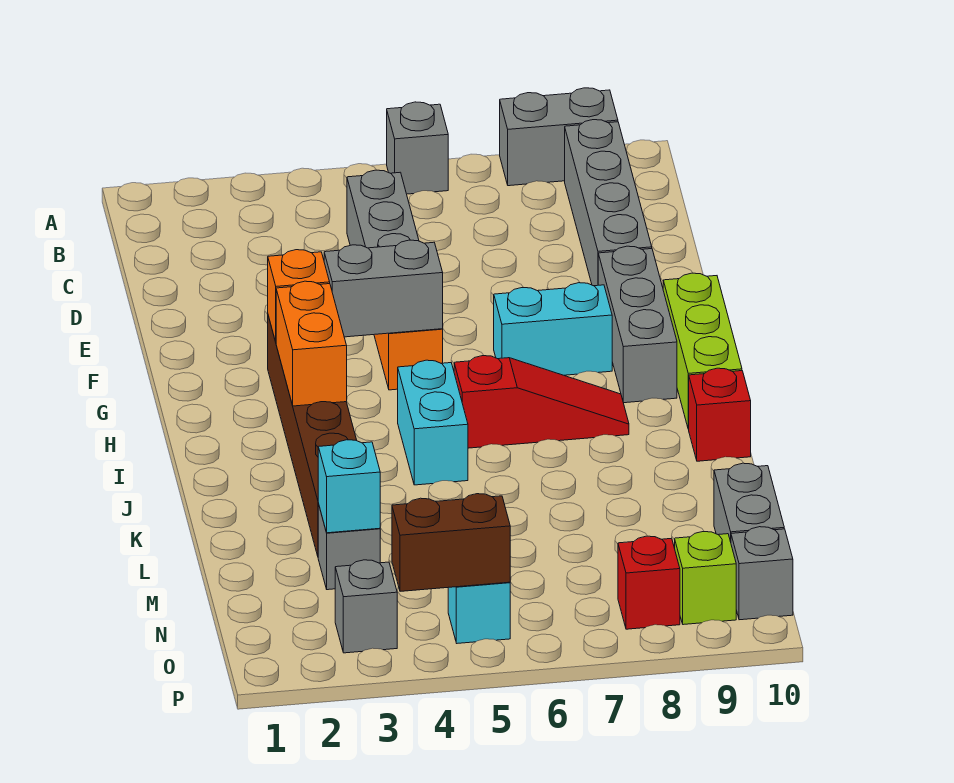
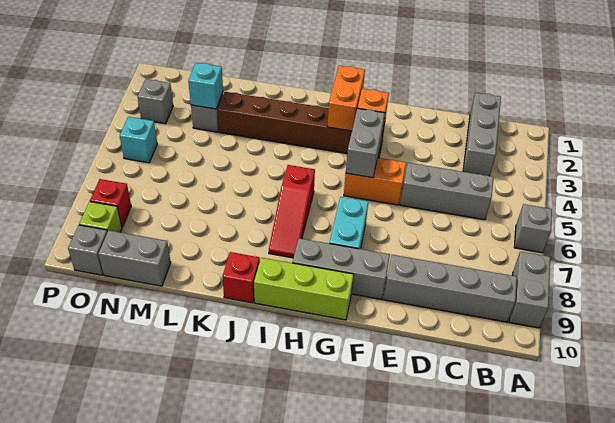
none -> grey 1x3 brick [463,93,501,176]
orange 1x2 brick [276,281,347,406] -> orange 1x2 brick turned to [327,65,365,131]
cyan 1x2 brick [398,360,468,485] -> none
brown 1x2 brick [392,494,510,591] -> none

